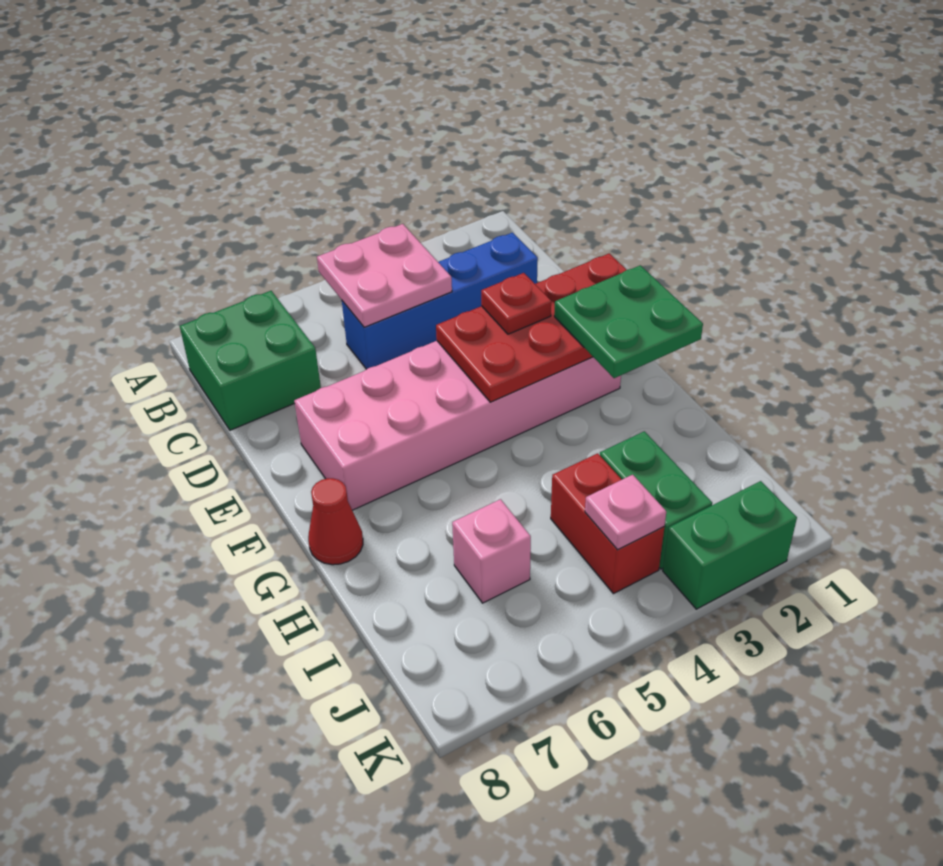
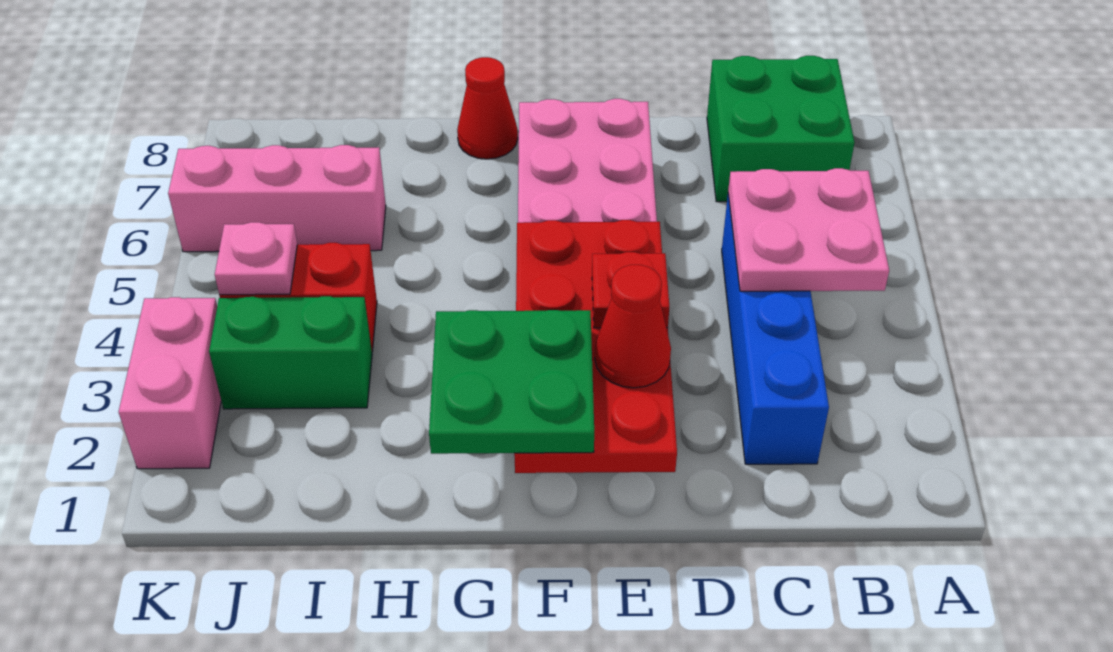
none -> red 1x1 cone [595,265,671,388]
pink 1x1 brick [452,499,531,603] -> pink 1x3 brick [168,145,386,252]
green 1x2 brick [663,481,797,609] -> pink 1x2 brick [119,297,221,469]

